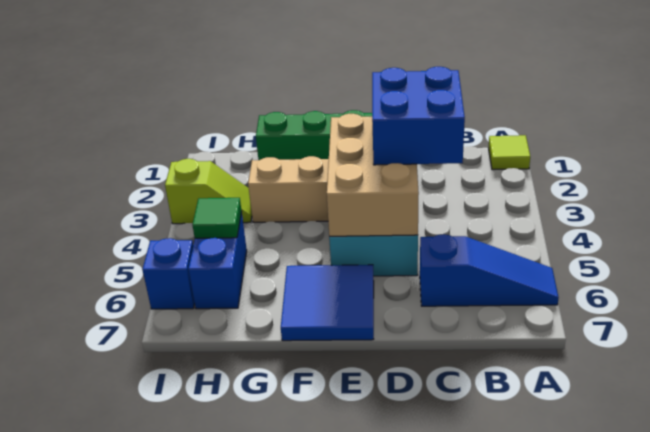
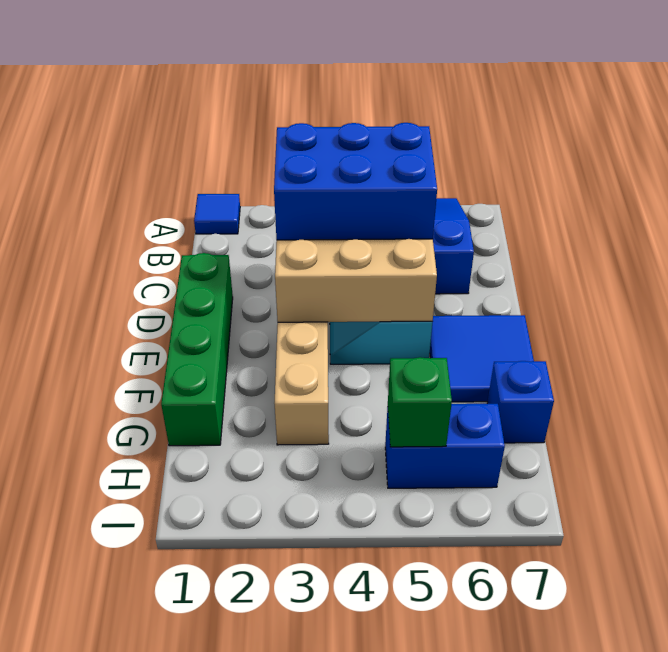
lime 1x1 tile [489,135,530,170] -> blue 1x1 tile [194,194,240,234]
blue 2x2 brick [372,67,465,165] -> blue 2x3 brick [274,123,437,240]
lime 1x2 slope [165,159,252,224] -> none
green 1x1 tile [192,198,242,238] -> green 1x1 brick [388,357,452,447]
blue 1x1 brick [142,238,195,309] -> blue 1x1 brick moved to [487,361,554,443]

